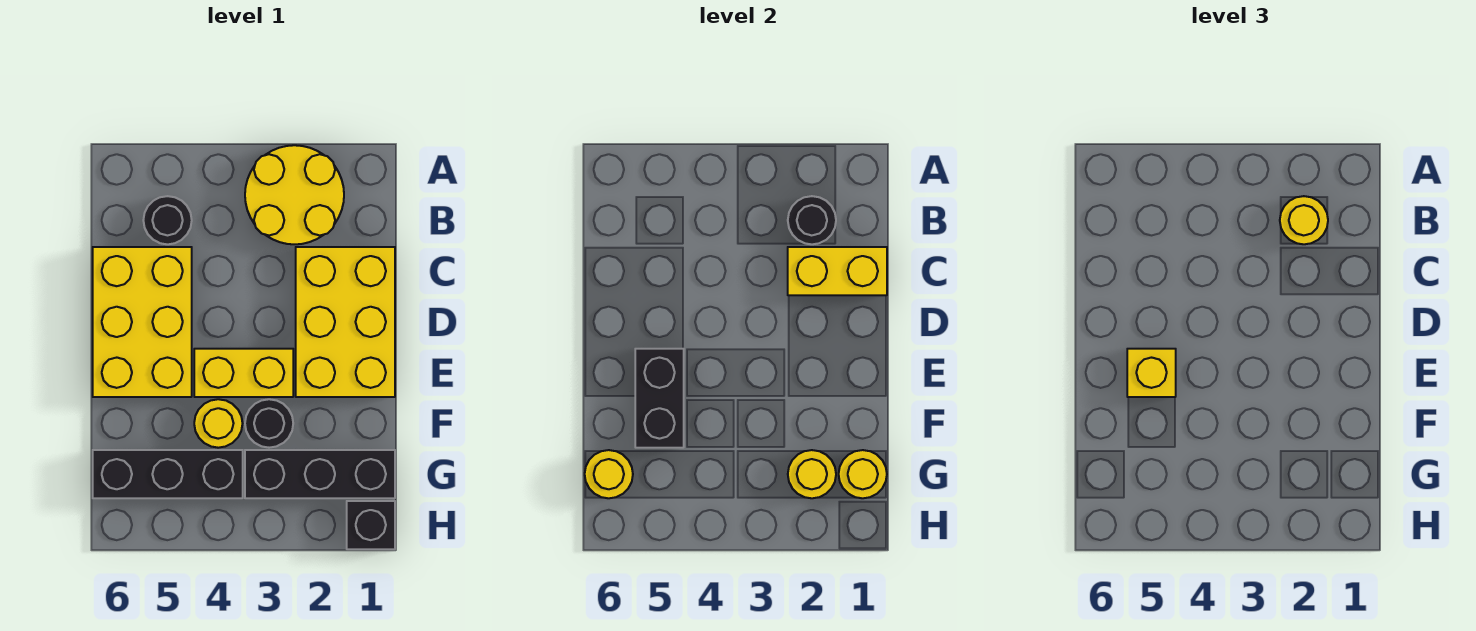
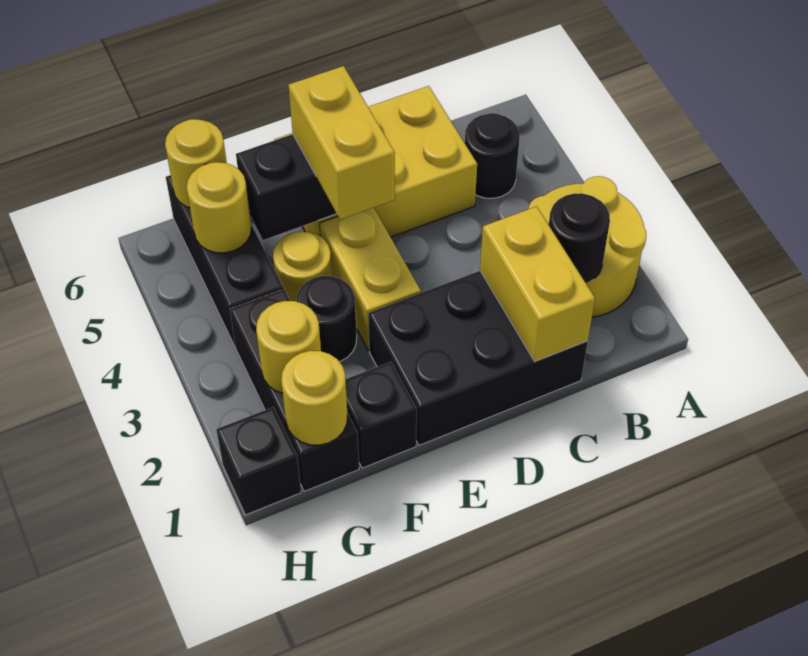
yellow 1x1 round brick [1280,196,1328,244] -> yellow 1x1 round brick moved to [187,162,252,253]
yellow 2x3 brick [296,247,395,397] -> black 2x3 brick [368,271,588,445]
yellow 1x1 brick [1127,349,1176,397] -> yellow 1x2 brick [289,66,395,220]
none -> black 1x1 brick [346,362,417,468]

